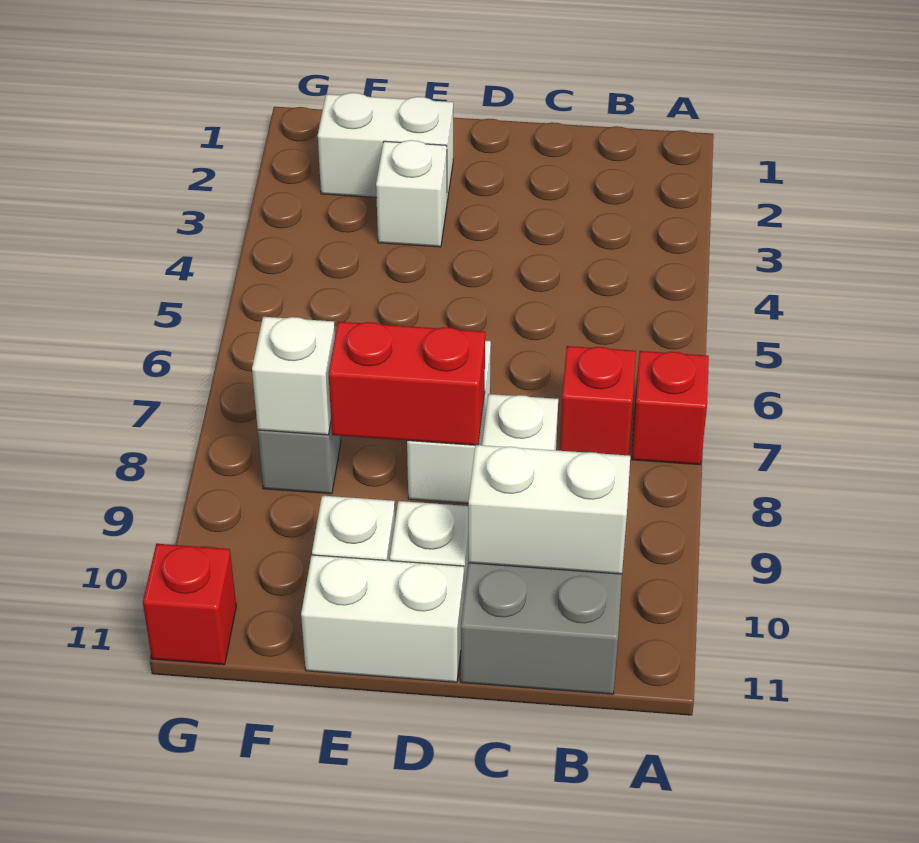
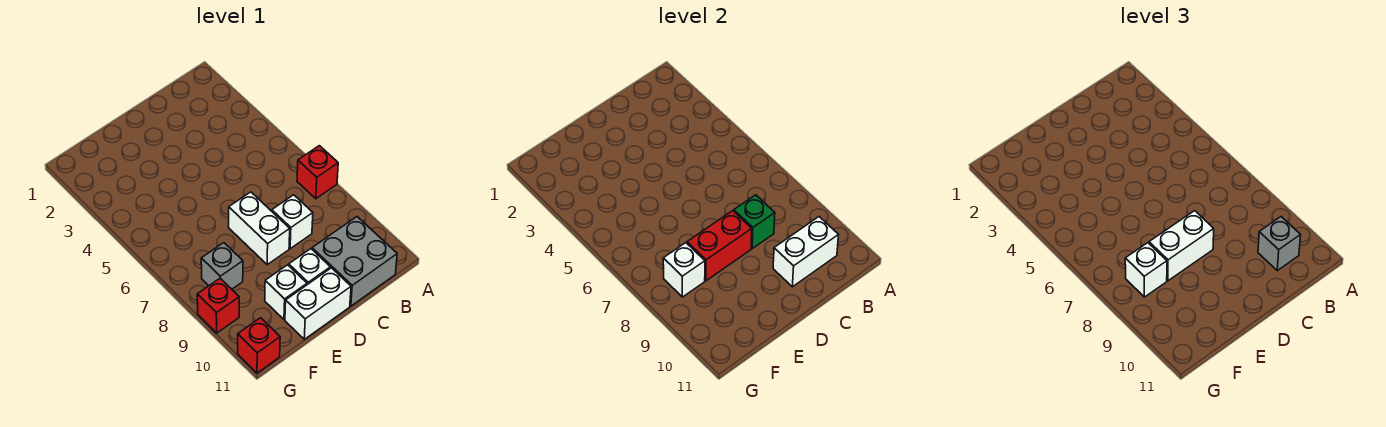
red 1x1 brick [560,346,636,455] -> red 1x1 brick moved to [197,278,239,333]
none -> grey 1x1 brick [1258,217,1301,270]
none -> green 1x1 brick [734,195,775,249]
white 1x2 brick [318,93,453,201] -> white 1x2 brick moved to [1149,211,1214,281]
white 1x1 brick [376,140,447,247] -> white 1x1 brick moved to [1125,243,1167,297]

